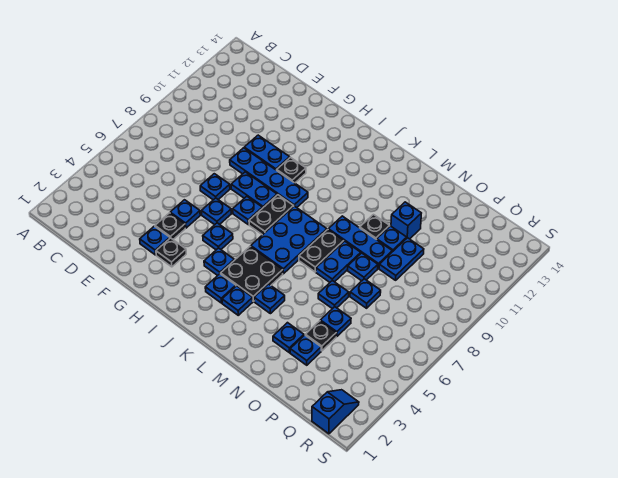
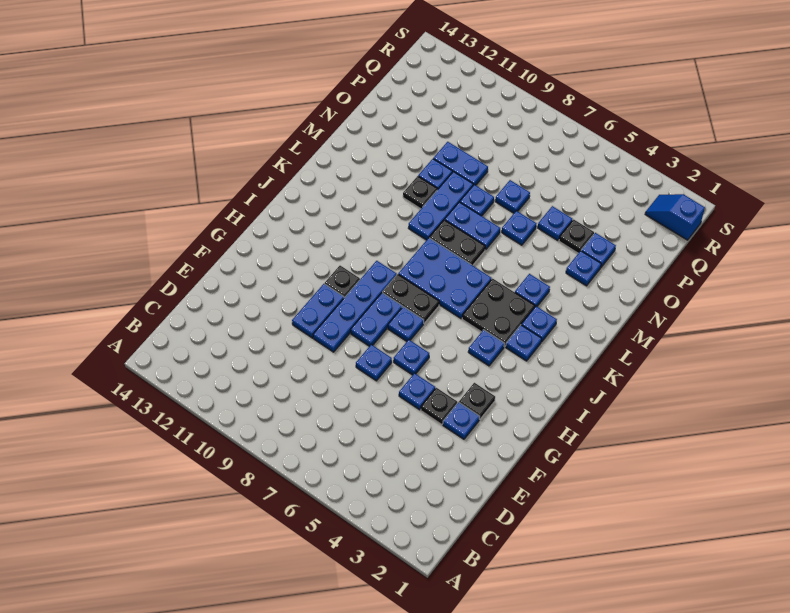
blue 1x1 plate [203,223,233,250] -> none
blue 1x1 brick [391,202,421,239] -> none

